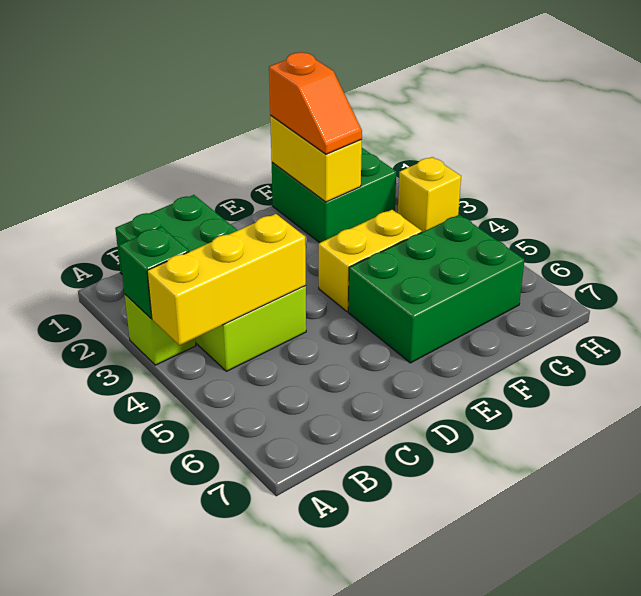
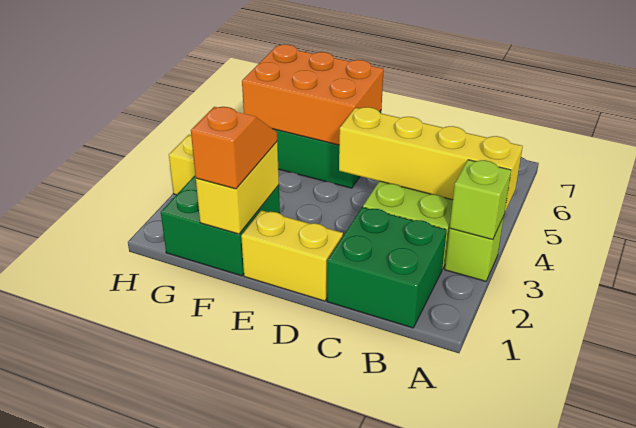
green 1x1 brick [119,227,189,318] -> lime 1x1 brick [450,160,511,240]
yellow 1x3 brick [147,214,306,345] -> yellow 1x4 brick [339,107,523,212]
yellow 1x2 brick [319,210,422,312] -> yellow 1x2 brick moved to [241,210,343,301]
none -> orange 2x3 brick [242,44,384,145]

